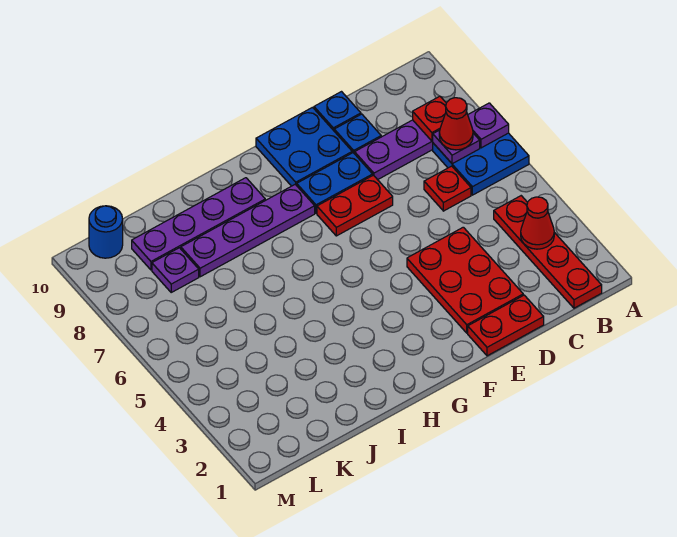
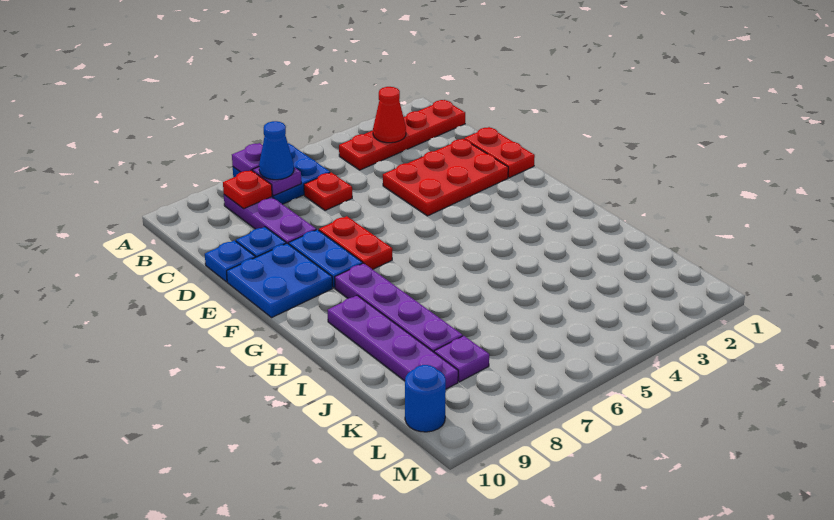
red 1x1 cone [439,98,473,150] -> blue 1x1 cone [259,121,294,180]

